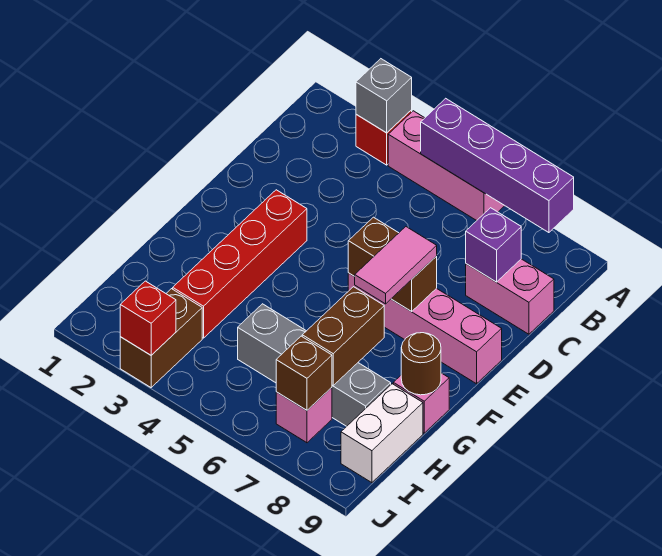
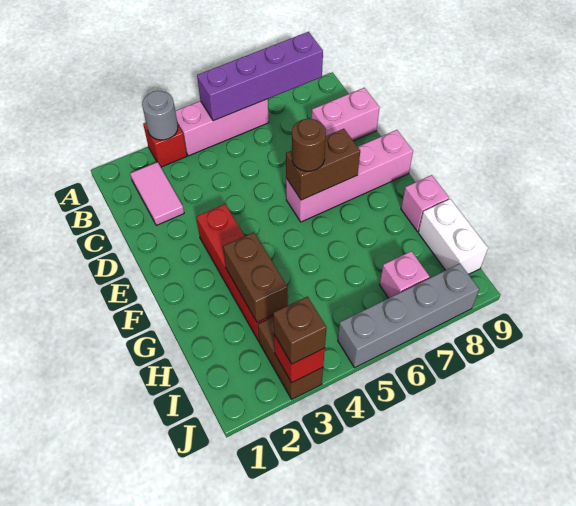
grey 1x1 brick [356,59,412,133] -> grey 1x1 round brick [142,91,178,140]
purple 1x1 brick [466,208,521,282] -> none
pink 1x2 tile [354,227,437,304] -> pink 1x2 tile moved to [130,162,184,225]
brown 1x2 brick [302,287,384,386] -> brown 1x2 brick moved to [223,232,288,322]
brown 1x1 round brick [401,333,441,395] -> brown 1x1 round brick moved to [292,119,326,171]
grey 1x4 brick [238,304,391,426] -> grey 1x4 brick moved to [338,264,479,368]
brown 1x1 brick [276,336,332,410] -> brown 1x1 brick moved to [273,297,327,364]

